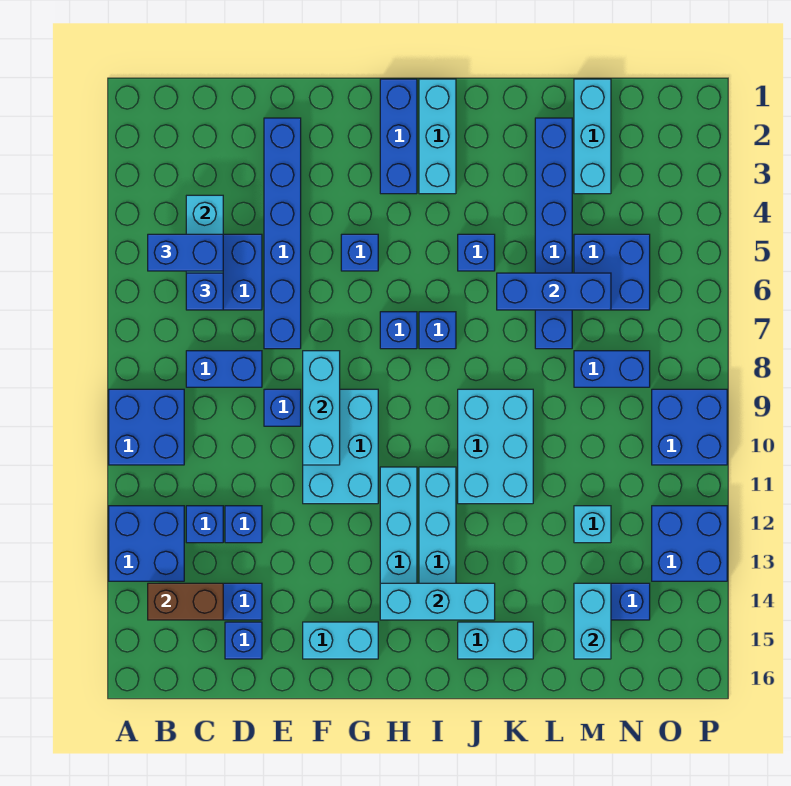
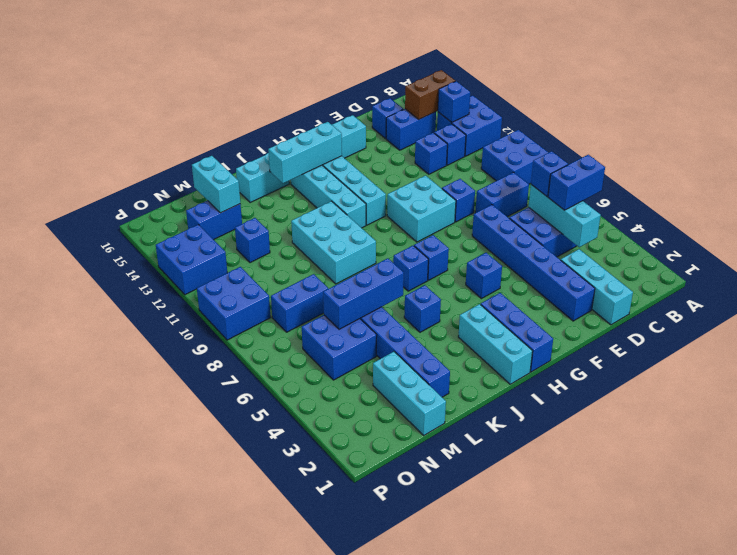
none -> blue 1x1 brick [438,81,470,122]
cyan 1x3 brick [303,351,340,465] -> cyan 1x3 brick moved to [561,249,633,325]
cyan 2x3 brick [303,389,378,504] -> cyan 2x2 brick [387,176,456,242]
cyan 1x1 brick [574,506,611,543] -> blue 1x1 brick [235,218,270,263]

